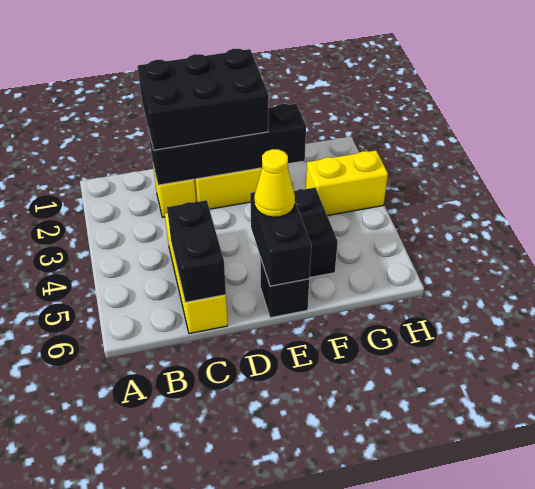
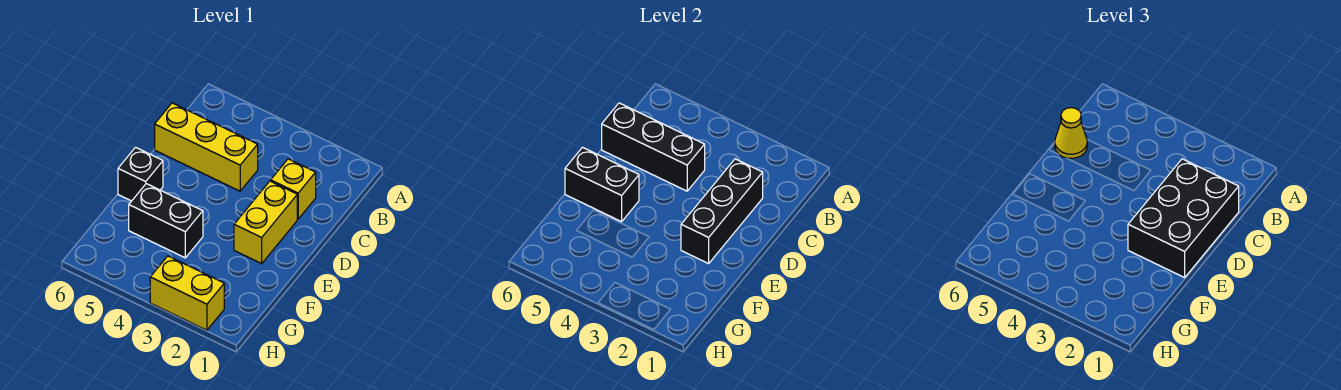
black 1x4 brick [148,104,306,185] -> black 1x3 brick [681,159,763,264]
black 1x2 brick [167,200,226,302] -> black 1x3 brick [602,103,705,191]
yellow 1x1 cone [254,149,295,217] -> yellow 1x1 cone moved to [1055,108,1087,158]
yellow 1x2 brick [306,150,388,216] -> yellow 1x2 brick turned to [150,256,224,330]

